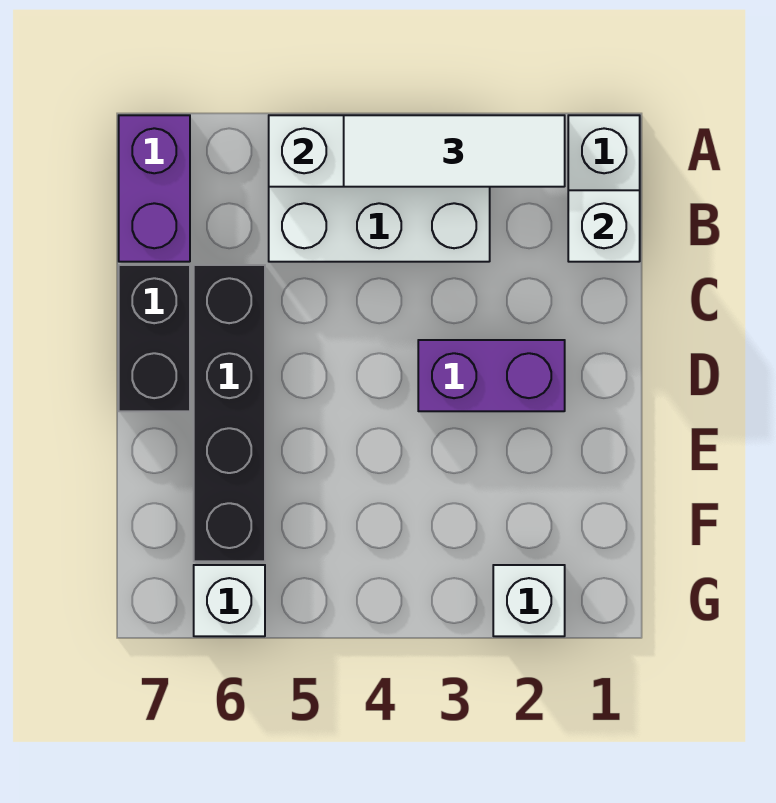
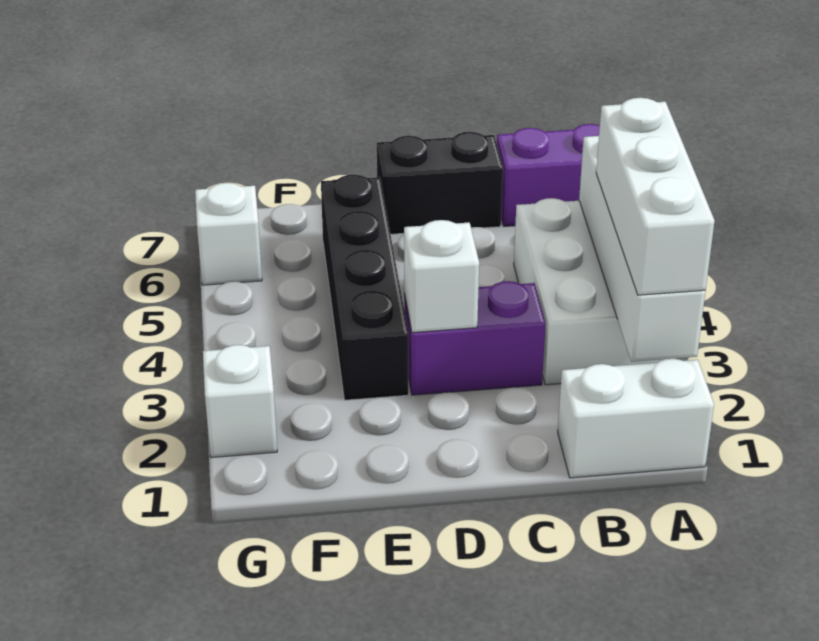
white 1x3 tile [344,115,565,187] -> white 1x3 brick [596,98,715,295]
white 1x1 brick [568,190,640,262] -> white 1x1 brick moved to [404,220,479,333]
black 1x4 brick [194,265,265,561] -> black 1x4 brick turned to [321,175,409,400]
purple 1x2 brick [418,340,565,411] -> purple 1x2 brick turned to [404,281,546,395]

